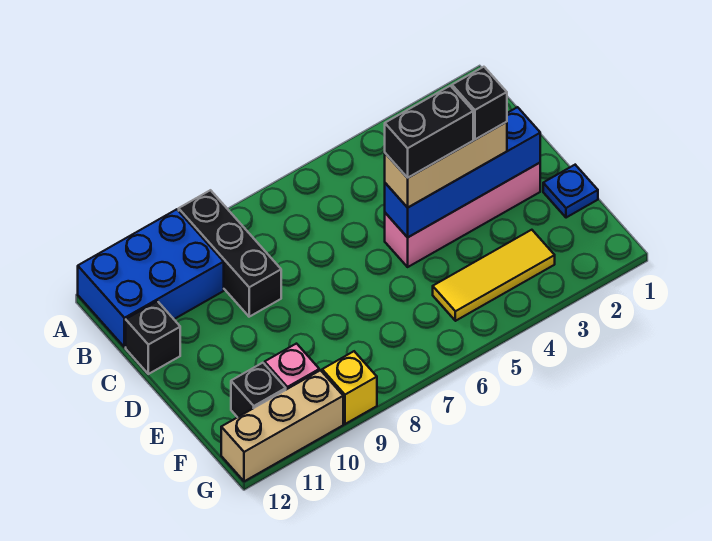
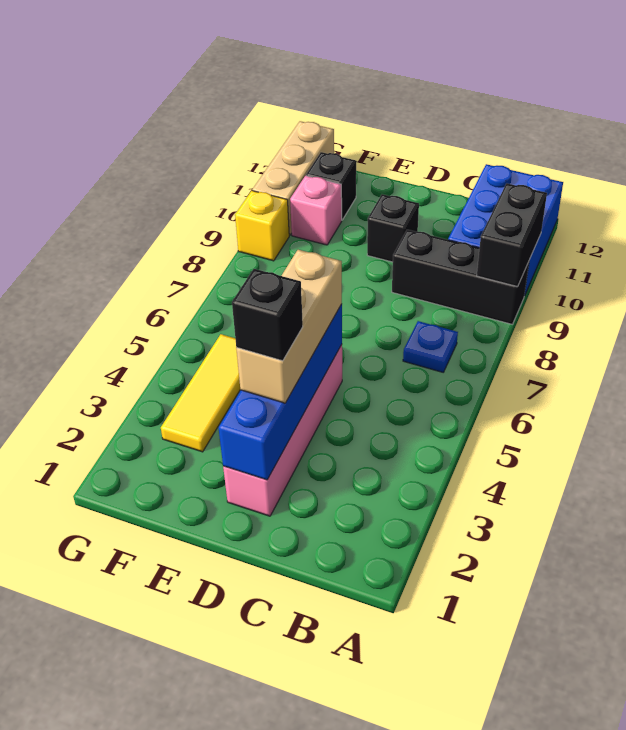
black 1x1 brick [126,301,180,374] -> black 1x1 brick moved to [367,194,419,262]
black 1x2 brick [385,86,473,178] -> black 1x2 brick moved to [477,183,547,287]
blue 1x1 plate [543,165,598,218] -> blue 1x1 plate moved to [403,321,458,372]

